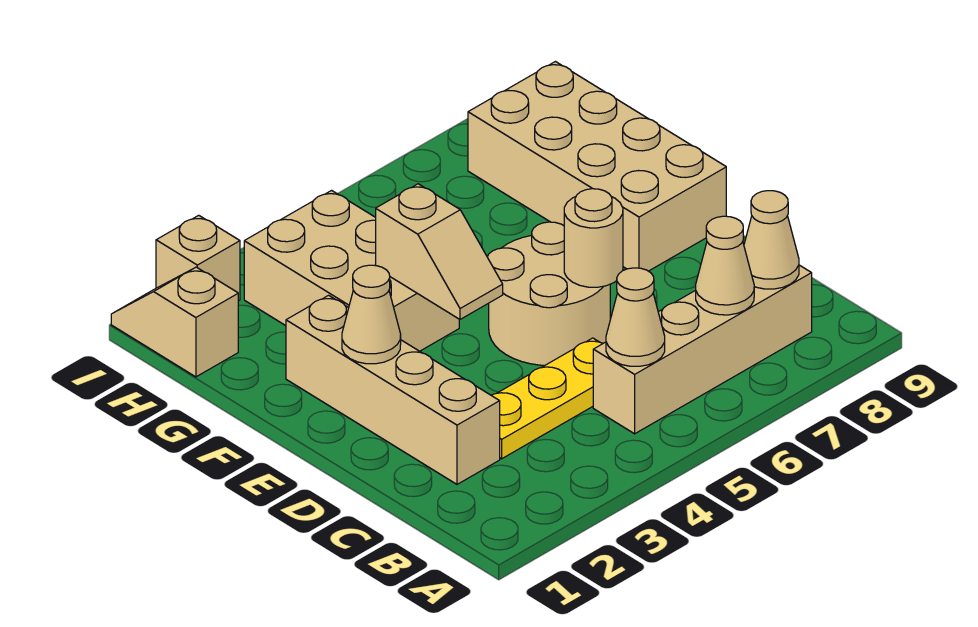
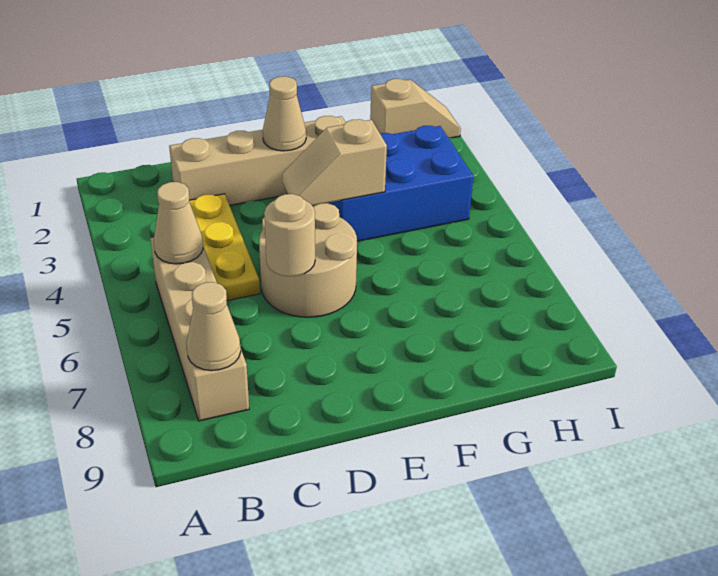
tan 1x1 cone [696,216,754,315] -> none
tan 2x4 brick [468,62,726,271] -> none
tan 2x3 brick [244,191,459,351] -> blue 2x3 brick [328,126,473,241]
tan 1x1 brick [156,215,240,301] -> none

